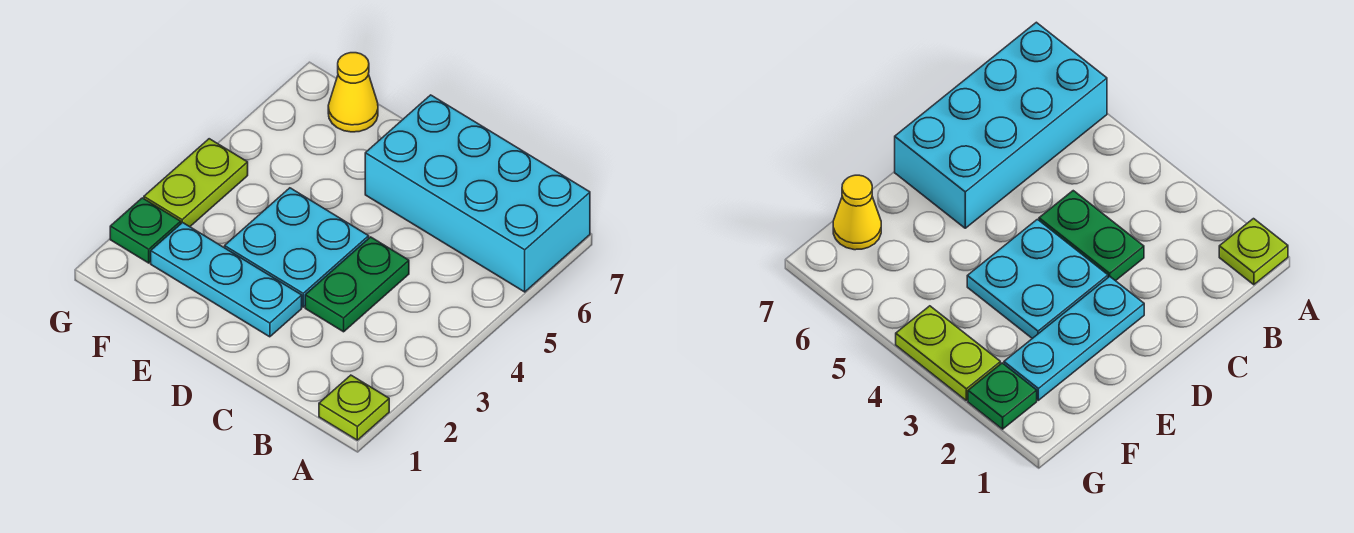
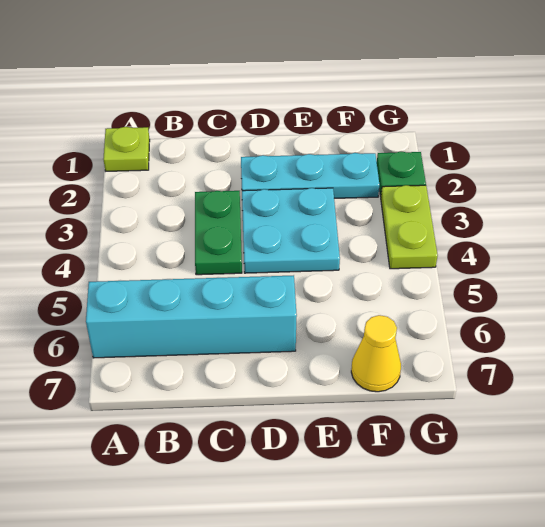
cyan 2x4 brick [365,95,590,292] -> cyan 1x4 brick [86,275,297,358]

